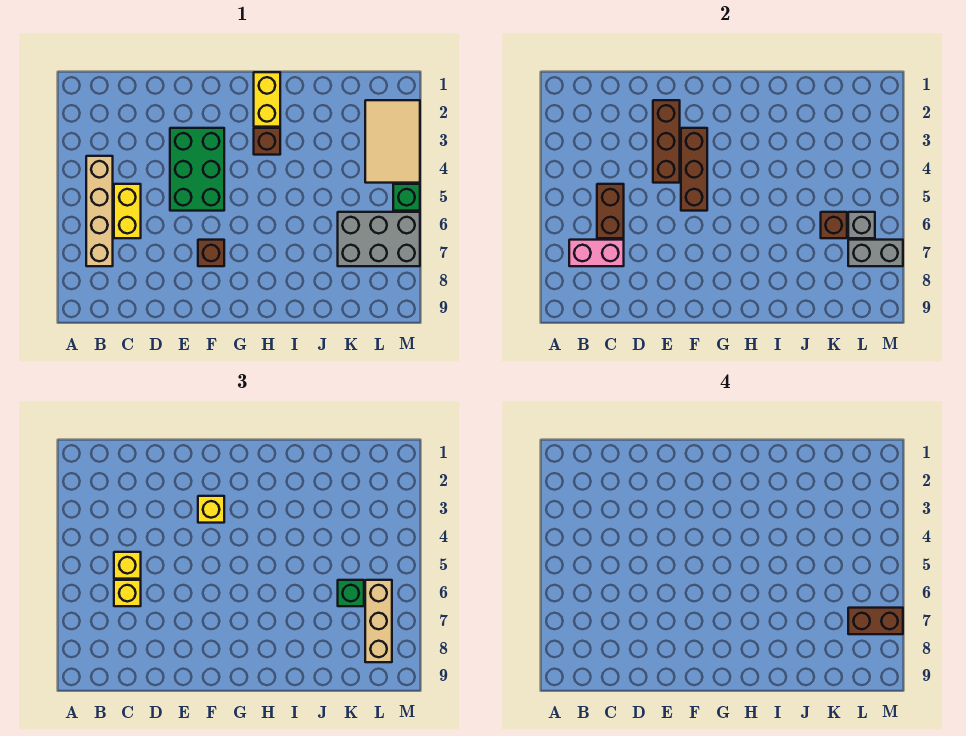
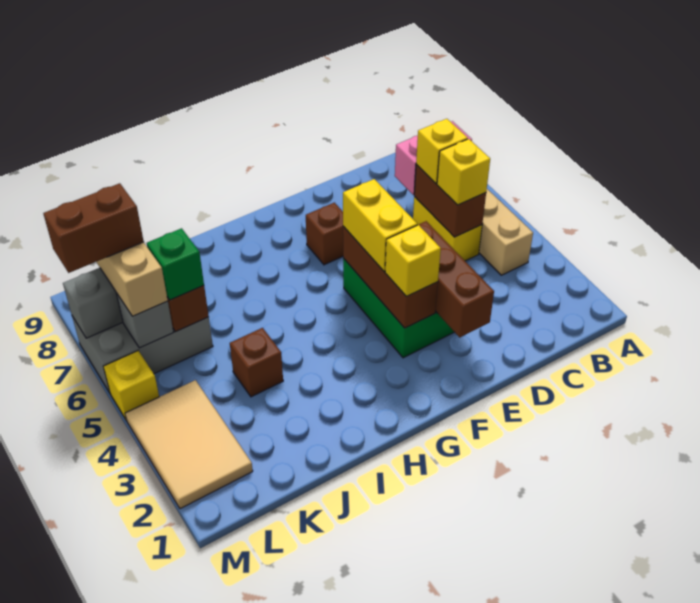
yellow 1x2 brick [254,72,280,127] -> yellow 1x2 brick moved to [343,179,417,271]
brown 1x1 brick [254,128,280,155] -> brown 1x1 brick moved to [230,328,283,397]
green 1x1 brick [393,184,420,211] -> yellow 1x1 brick [103,351,159,421]

